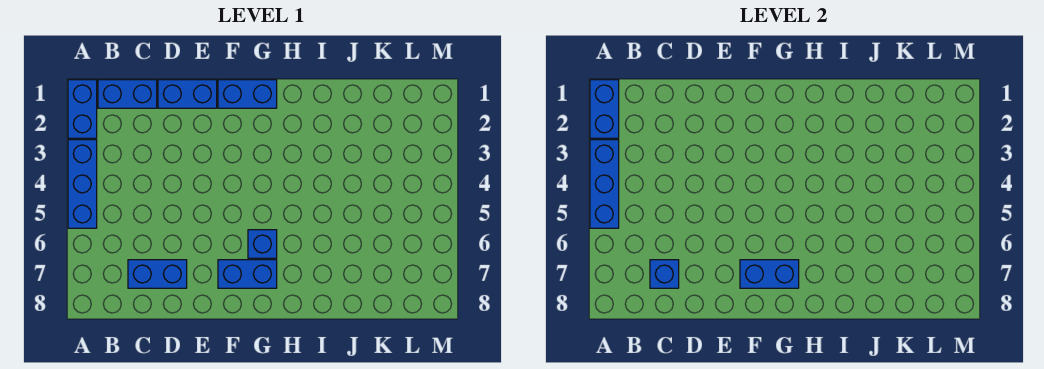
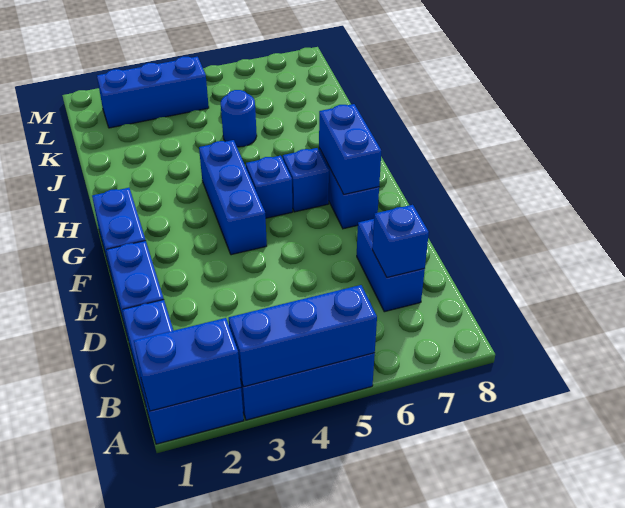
none -> blue 1x3 brick [199,140,267,255]
none -> blue 1x1 brick [246,156,293,218]
none -> blue 1x1 round brick [221,90,257,147]
none -> blue 1x3 brick [97,57,209,128]

